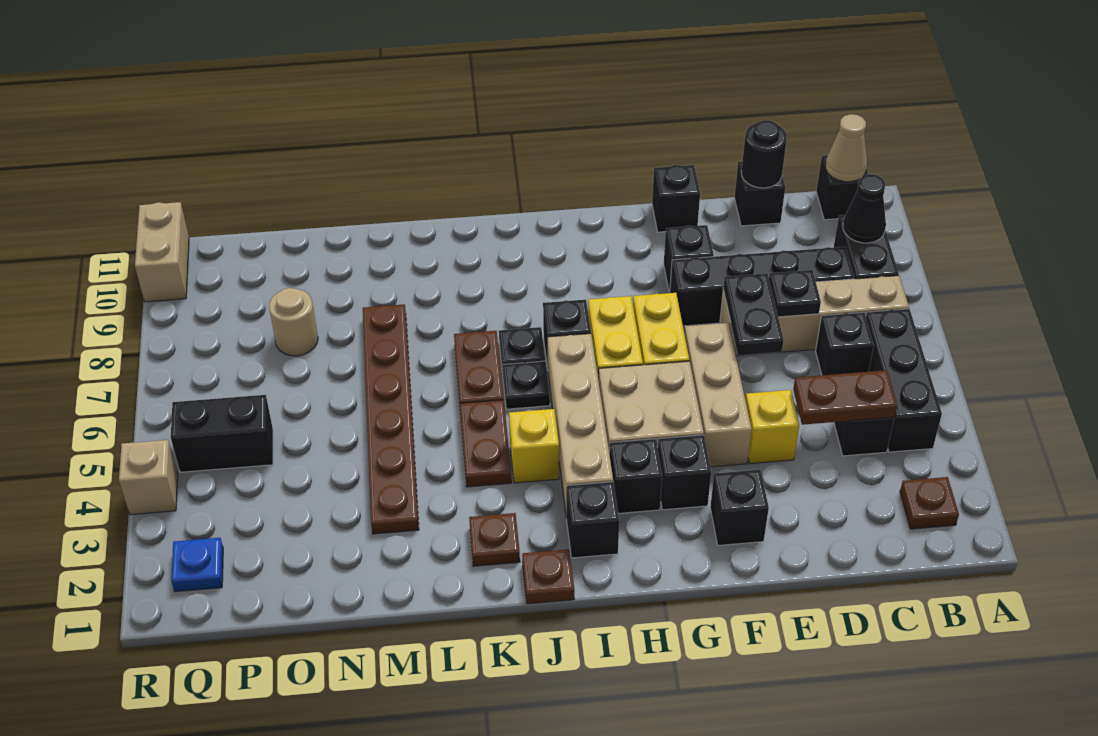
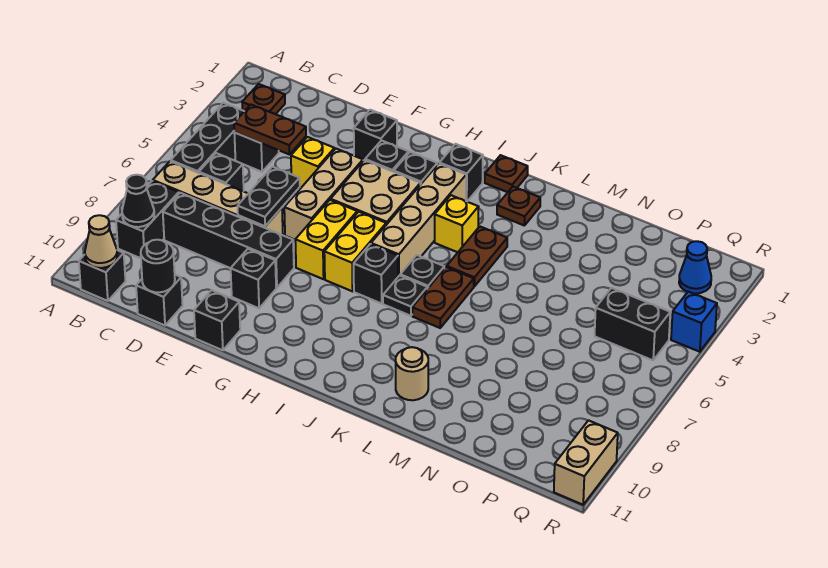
black 1x1 plate [769,270,821,317] -> none
brown 1x6 plate [363,304,419,534] -> none
tan 1x1 round brick [269,288,318,356] -> tan 1x1 round brick moved to [396,347,428,400]
blue 1x1 plate [171,538,223,592] -> blue 1x1 cone [679,241,711,293]
tan 1x1 brick [119,440,178,515] -> blue 1x1 brick [671,292,717,352]

